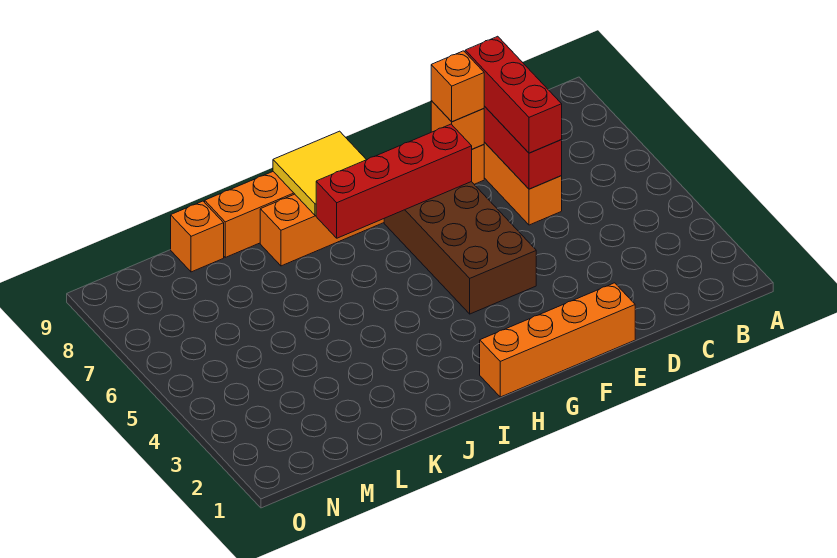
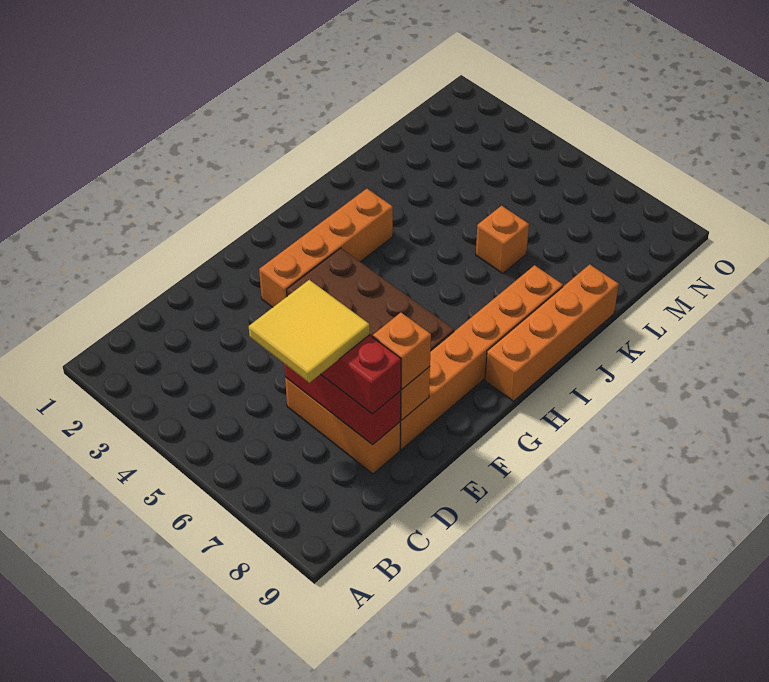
orange 1x4 brick [480,283,635,397] -> orange 1x4 brick moved to [259,189,393,307]
red 1x4 brick [316,124,472,238] -> none
yellow 2x2 tile [273,131,366,216] -> yellow 2x2 tile moved to [249,280,370,383]
orange 1x1 brick [171,201,224,272] -> orange 1x1 brick moved to [476,206,529,273]

